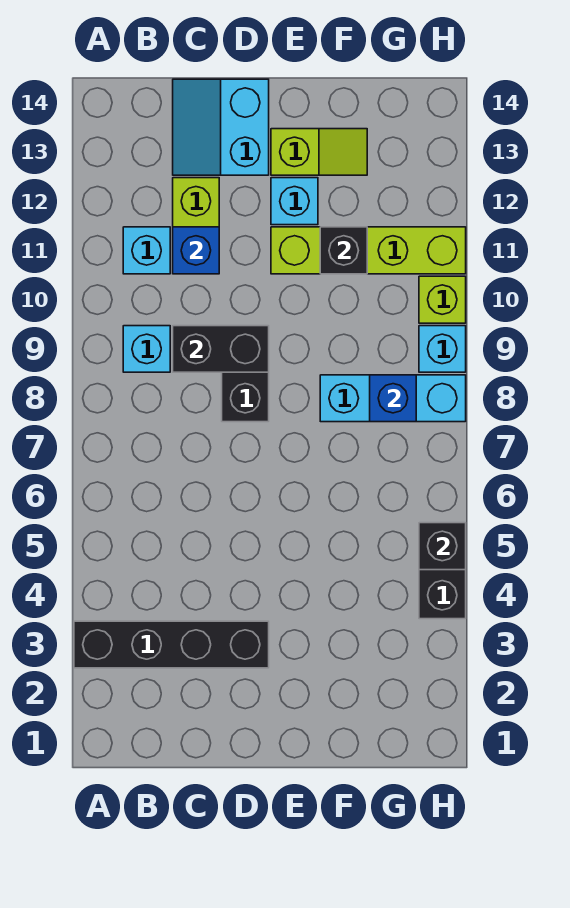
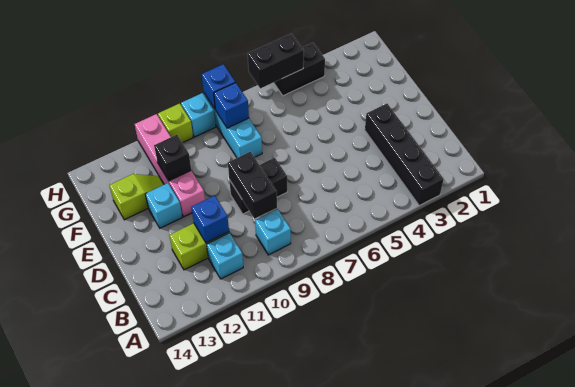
cyan 2x2 slope [173,79,269,175] -> none
lime 1x4 brick [271,227,466,274] -> pink 1x4 brick [135,114,205,217]
lime 1x2 slope [271,129,367,175] -> lime 1x2 slope turned to [109,174,164,220]
black 1x1 brick [419,523,466,570] -> black 1x2 brick [248,33,304,88]
none -> blue 1x1 brick [202,64,235,109]

